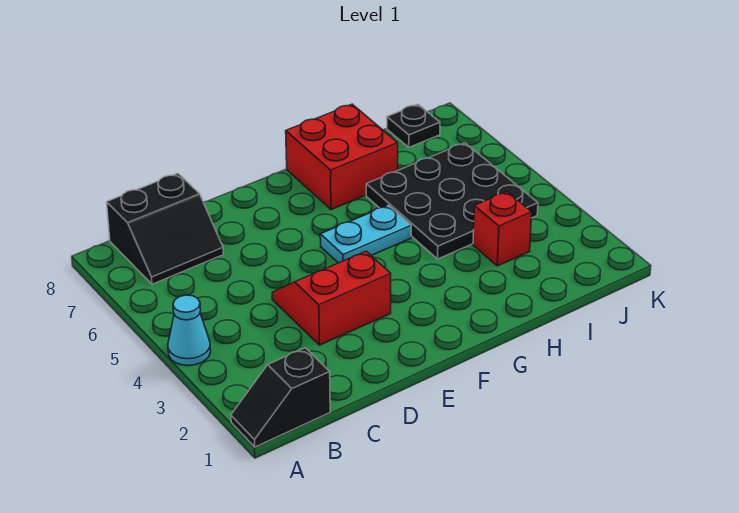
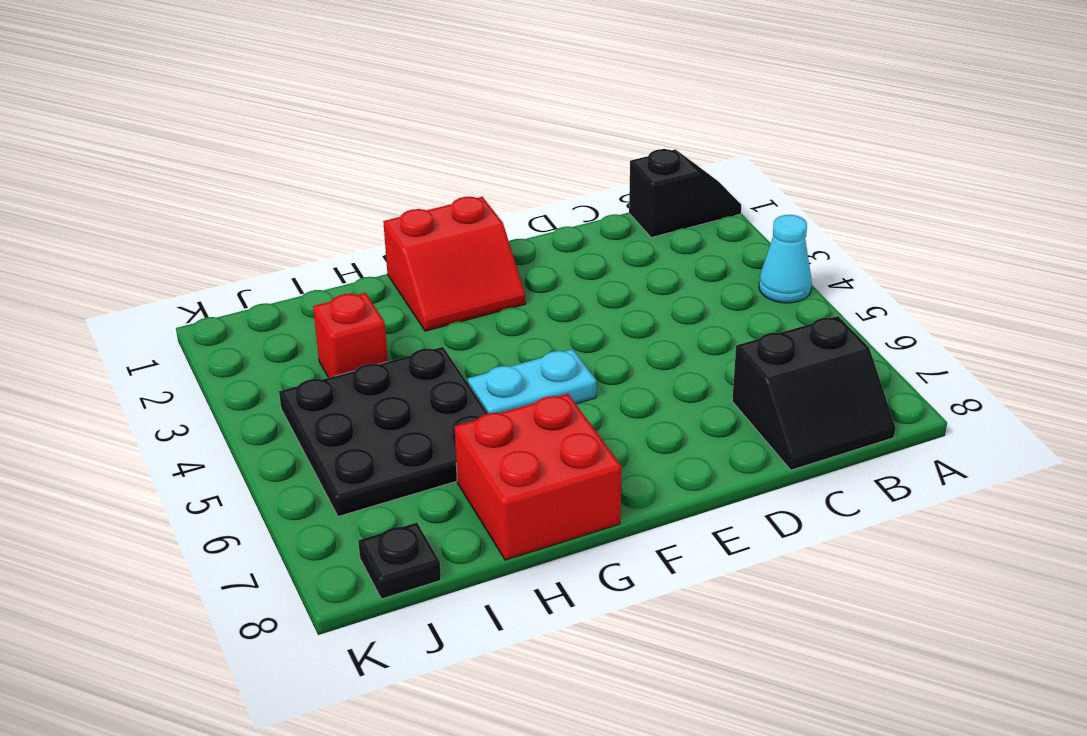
black 2x2 slope [107,173,223,284] -> black 2x2 slope turned to [732,316,895,470]
red 2x2 slope [272,251,391,345] -> red 2x2 slope moved to [383,197,526,331]

